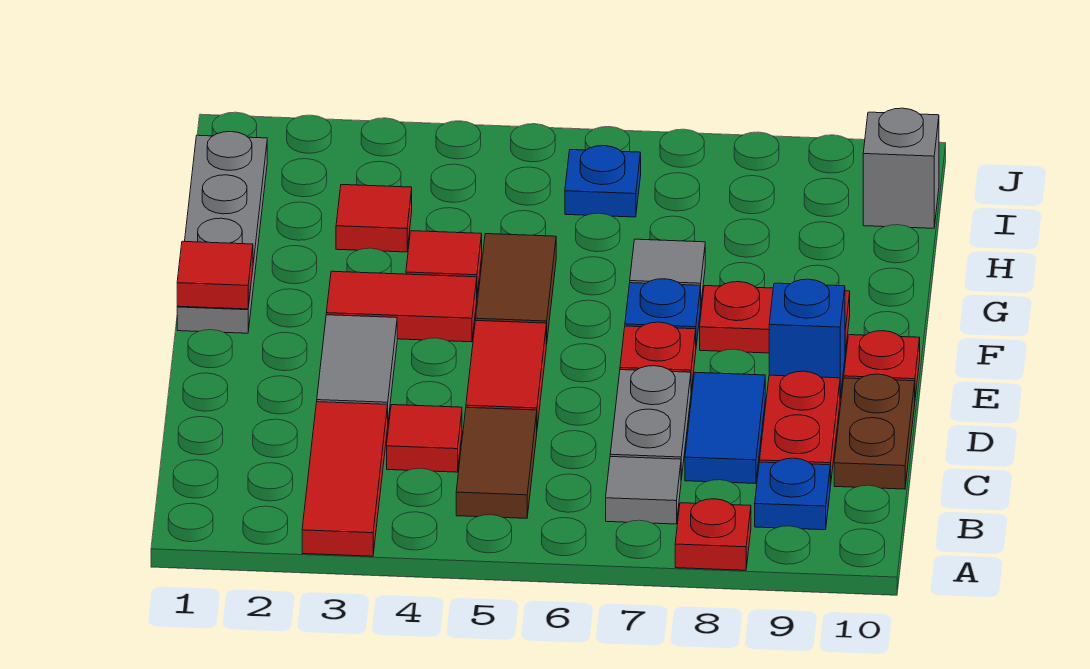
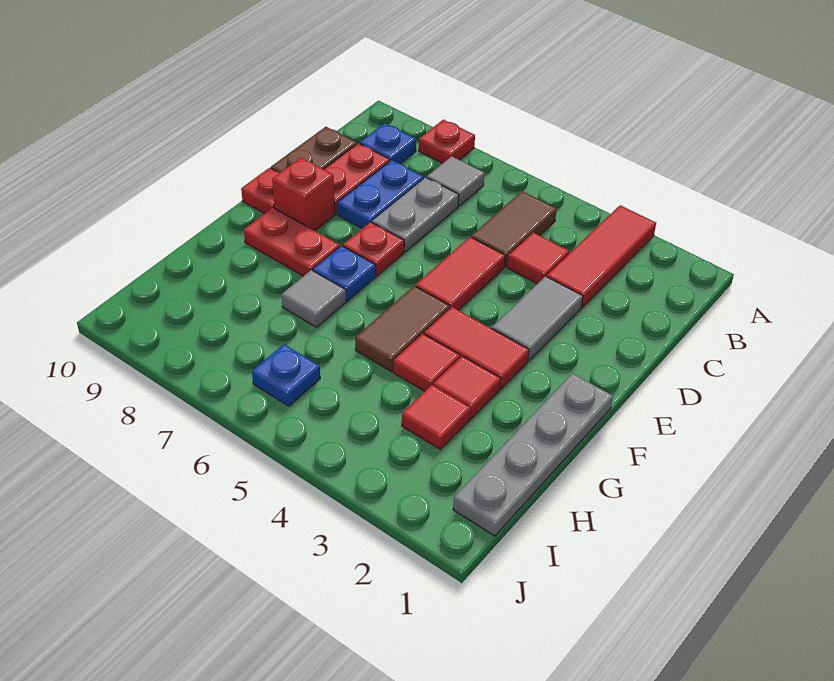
blue 1x2 tile [685,372,765,484] -> blue 1x2 plate [337,160,424,228]
blue 1x1 brick [769,279,845,398] -> red 1x1 brick [272,158,335,231]
red 1x1 tile [177,241,253,309] -> red 1x1 tile moved to [433,356,500,419]
grey 1x1 brick [863,108,939,228] -> none

